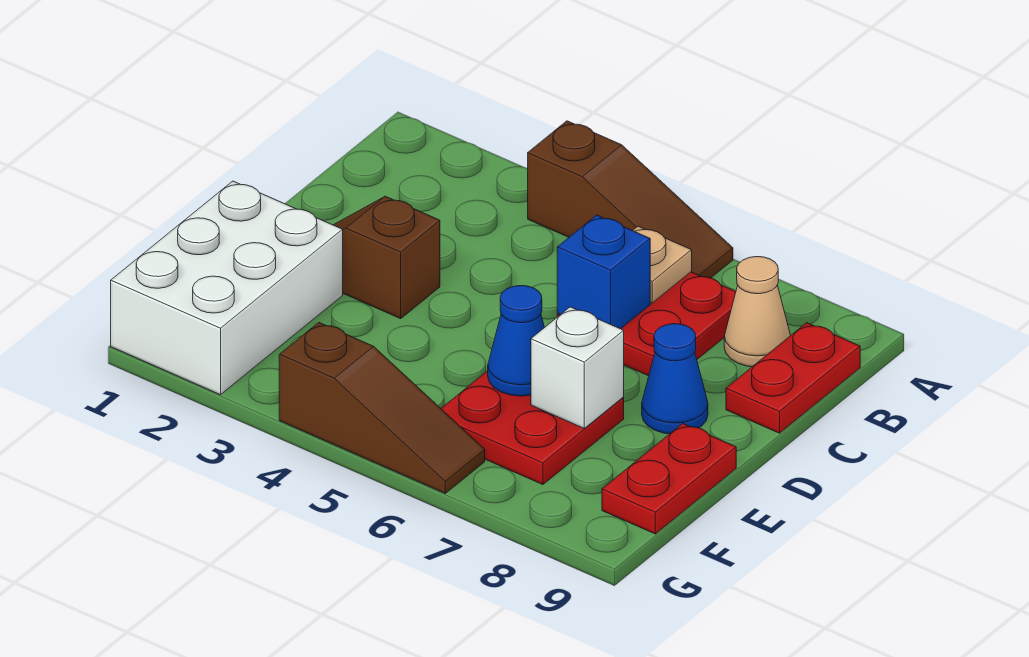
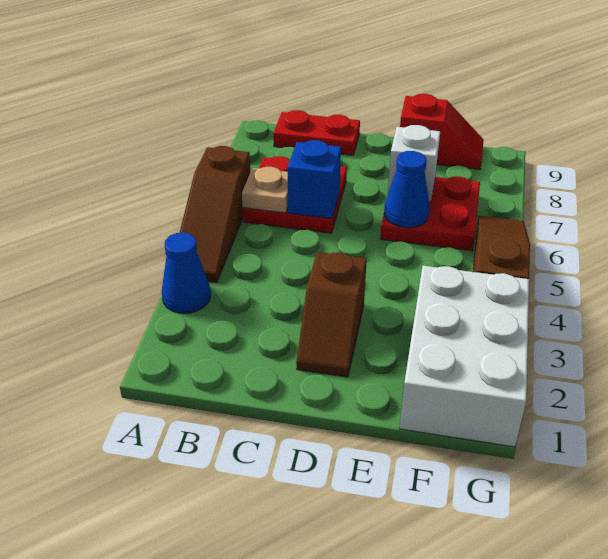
brown 1x3 slope [528,121,733,278] -> brown 1x3 slope turned to [180,146,250,282]
tan 1x1 cone [724,257,791,367] -> none
blue 1x1 cone [642,324,708,434] -> blue 1x1 cone moved to [162,233,211,313]
white 2x3 brick [111,181,343,395] -> white 2x3 brick turned to [399,266,529,447]
red 1x2 plate [602,423,736,534] -> red 1x2 slope [400,94,484,170]

